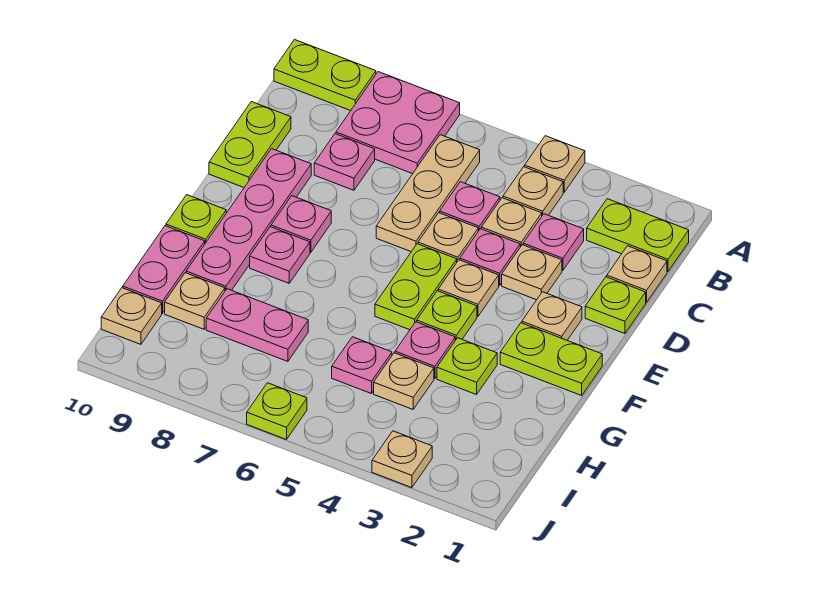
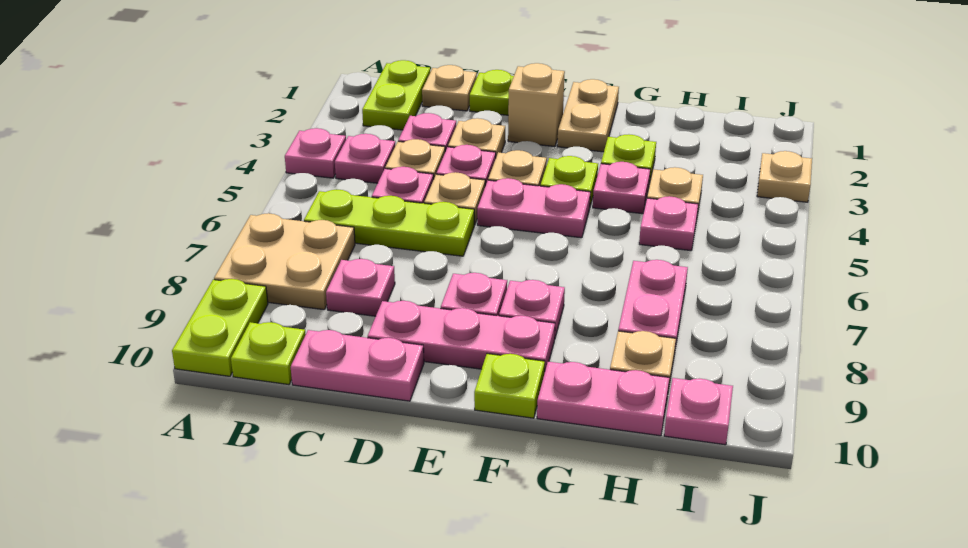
tan 1x1 plate [525,136,585,192] -> pink 1x1 plate [285,128,346,178]
pink 2x2 plate [336,72,460,174] -> tan 2x2 plate [214,213,355,310]
tan 1x1 plate [503,167,563,215] -> pink 1x1 plate [335,134,395,183]
tan 1x3 plate [376,135,480,252] -> lime 1x3 plate [304,190,474,256]
lime 1x2 plate [209,102,291,187] -> pink 1x2 plate [291,330,424,401]
pink 1x4 plate [186,149,311,291] -> pink 1x3 plate [368,301,555,373]
tan 1x1 plate [522,292,582,340] -> tan 1x1 brick [508,63,565,147]
lime 1x2 plate [375,244,457,330] -> pink 1x2 plate [477,178,591,238]
lime 1x2 plate [500,323,602,395] -> tan 1x2 plate [557,79,619,152]
tan 1x1 plate [101,288,162,344] -> pink 1x1 plate [664,378,733,445]
lime 1x1 plate [247,383,307,440] -> lime 1x1 plate moved to [231,322,306,385]

